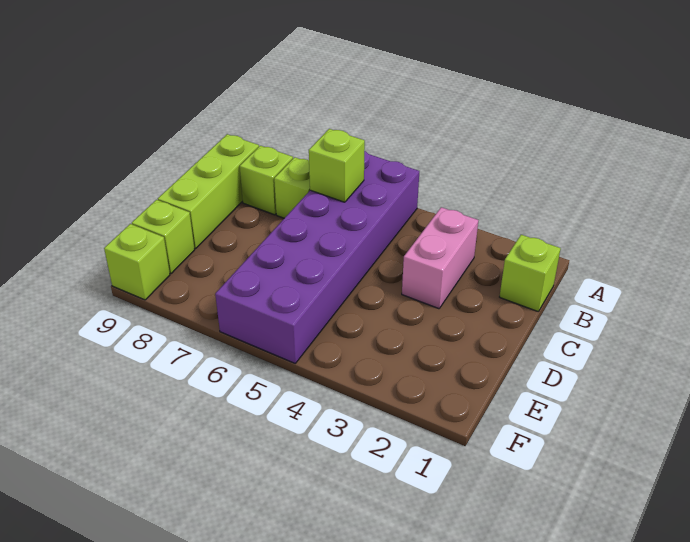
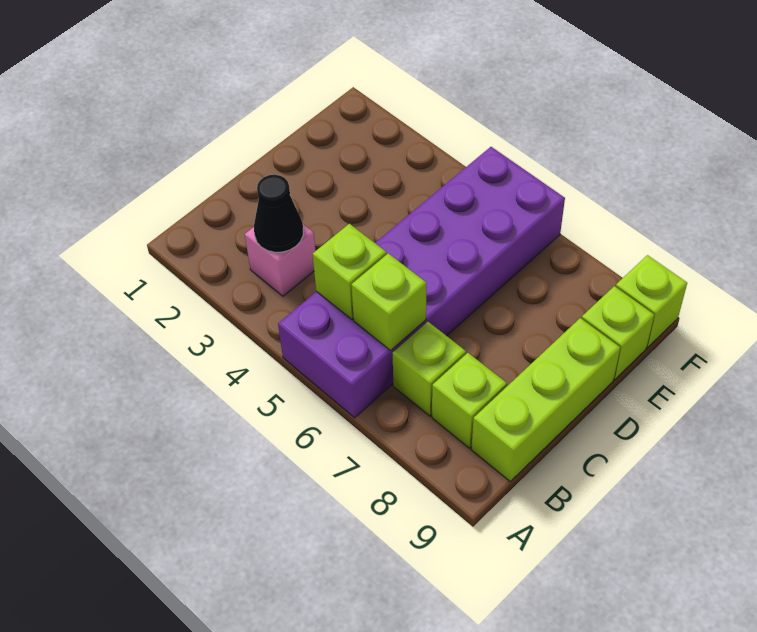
lime 1x1 brick [500,235,561,312] -> lime 1x1 brick moved to [313,224,386,319]
pink 1x2 brick [402,207,478,309] -> pink 1x1 brick [245,224,315,296]
none -> black 1x1 cone [254,175,303,252]

